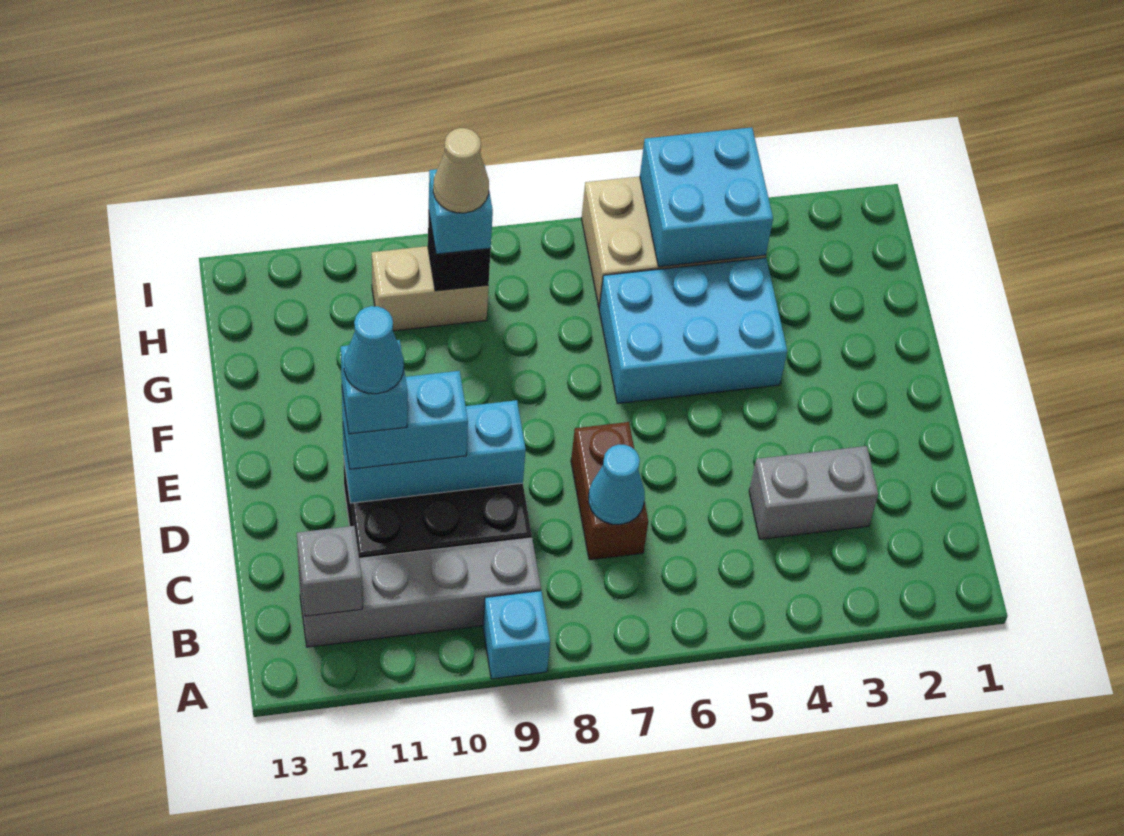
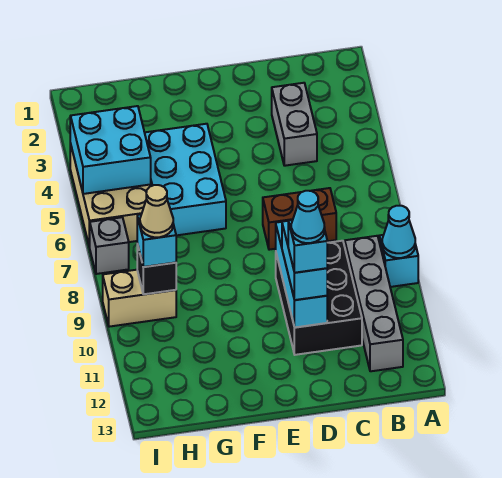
grey 1x1 brick [297,526,362,616] -> grey 1x1 brick moved to [90,217,129,274]
cyan 1x1 cone [589,444,645,524] -> cyan 1x1 cone moved to [382,206,415,258]
tan 1x2 brick [372,246,489,331] -> tan 1x2 brick turned to [103,270,176,327]

